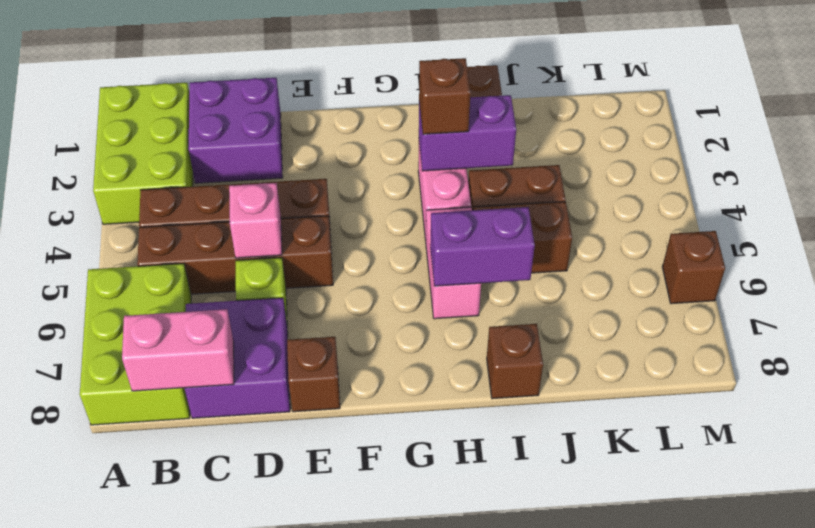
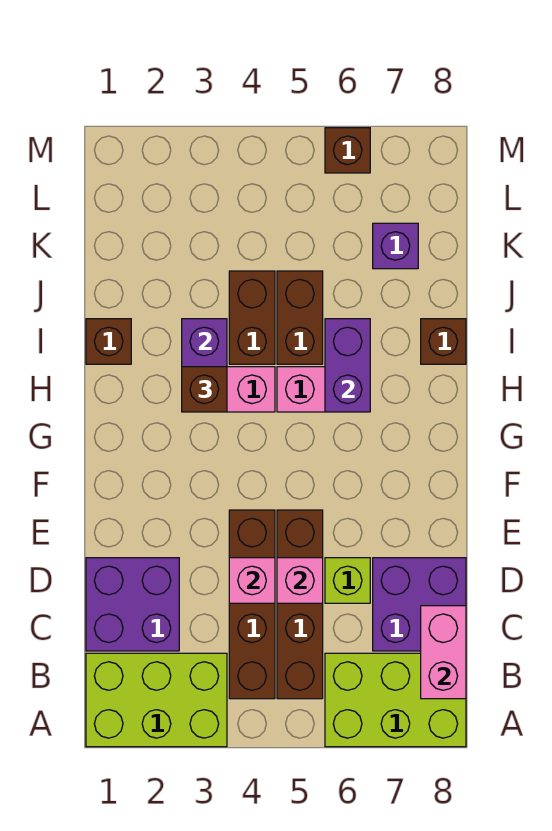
none -> pink 1x1 brick [229,558,275,603]
brown 1x1 brick [287,337,340,412] -> none
none -> purple 1x1 brick [373,223,418,269]

